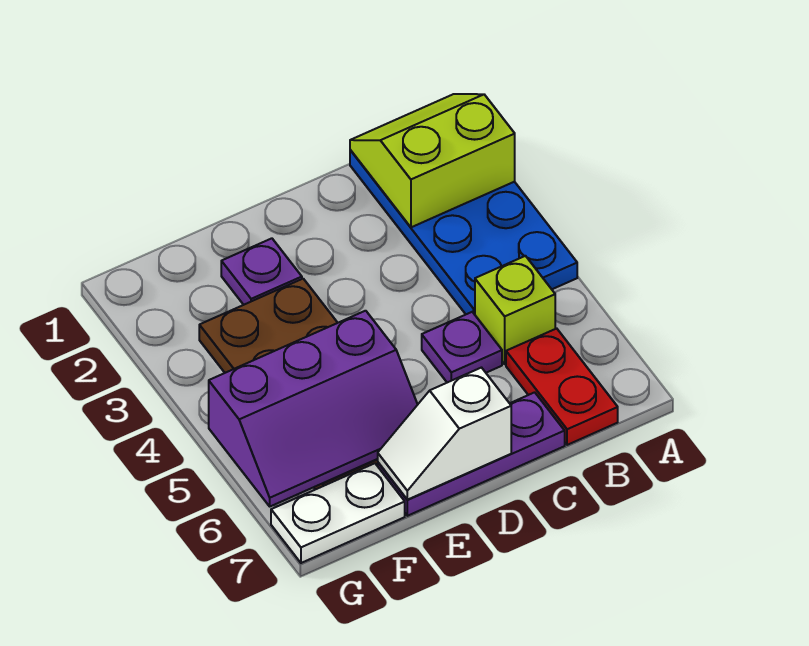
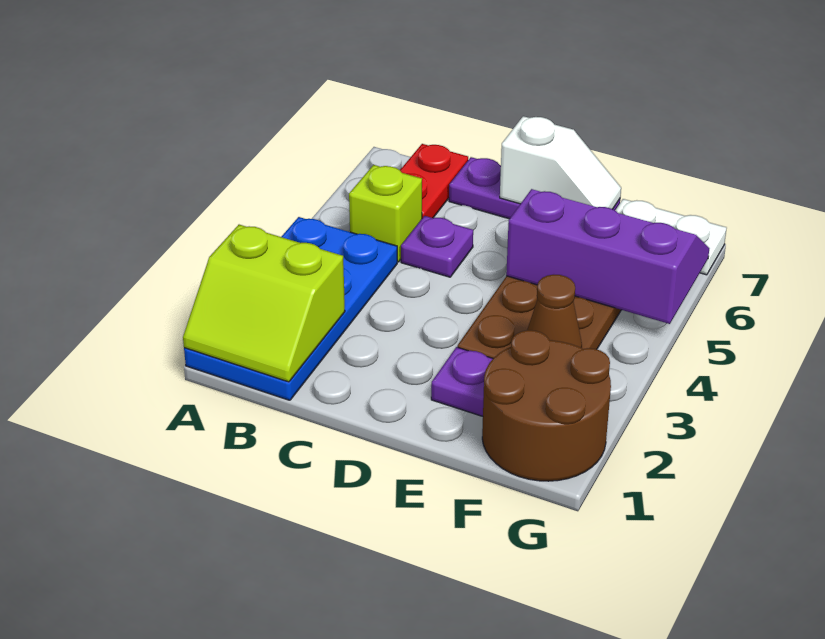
none -> brown 2x2 round brick [482,330,611,481]
none -> brown 1x1 cone [527,275,582,348]

